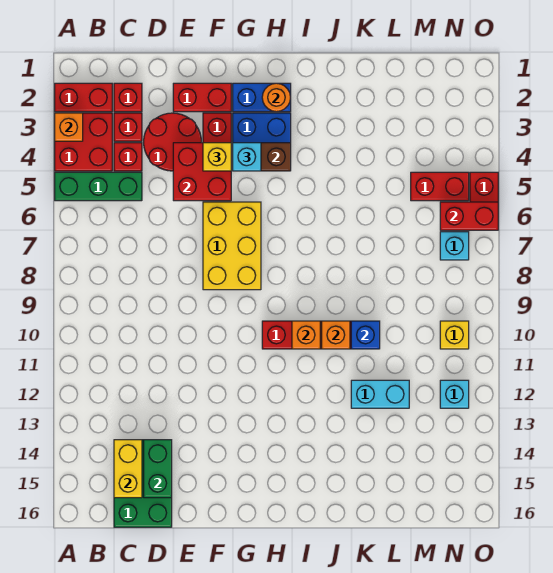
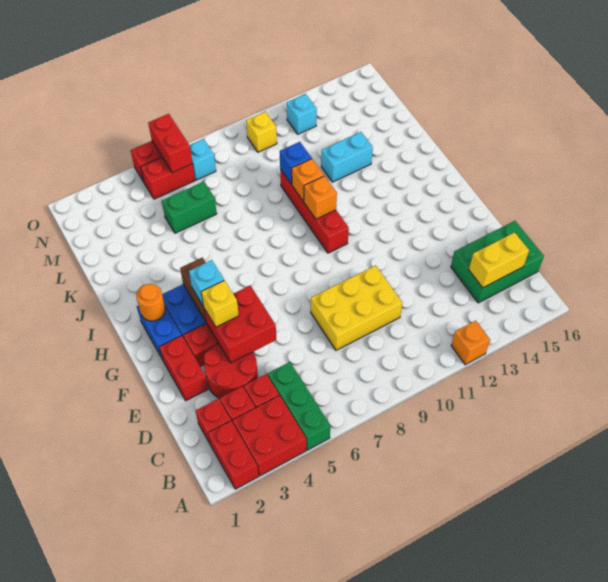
orange 1x1 brick [55,113,83,141] -> orange 1x1 brick moved to [451,321,490,365]
green 1x2 brick [144,440,172,498] -> green 1x2 brick moved to [162,182,217,233]
yellow 2x3 brick [203,202,261,290] -> yellow 2x3 brick moved to [311,265,402,350]
cyan 1x2 brick [351,380,409,408] -> cyan 1x2 brick turned to [321,132,373,182]
red 1x2 brick [411,172,469,201] -> red 1x2 brick turned to [141,157,195,199]

